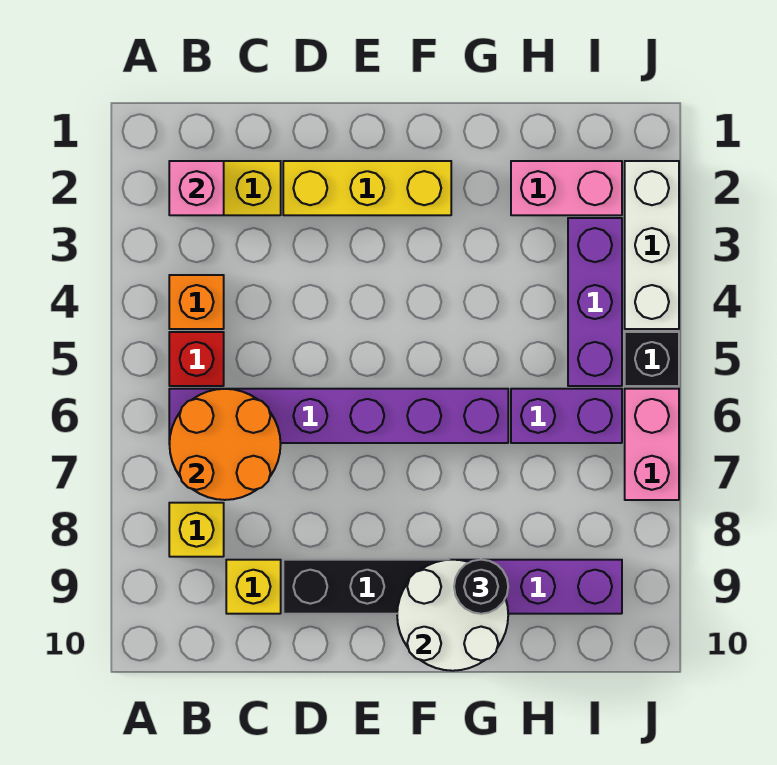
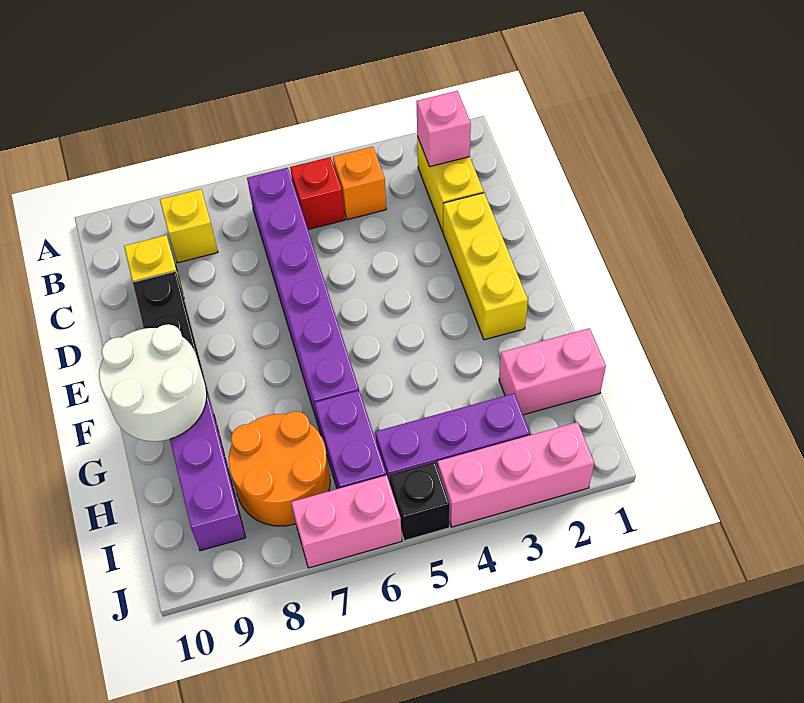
orange 2x2 round brick [169,389,281,500] -> orange 2x2 round brick moved to [229,411,330,526]
black 1x1 round brick [454,560,508,614] -> none
pink 1x2 brick [511,161,622,215] -> pink 1x2 brick turned to [499,328,606,415]
white 1x3 brick [625,161,679,329] -> pink 1x3 brick [438,422,594,527]

